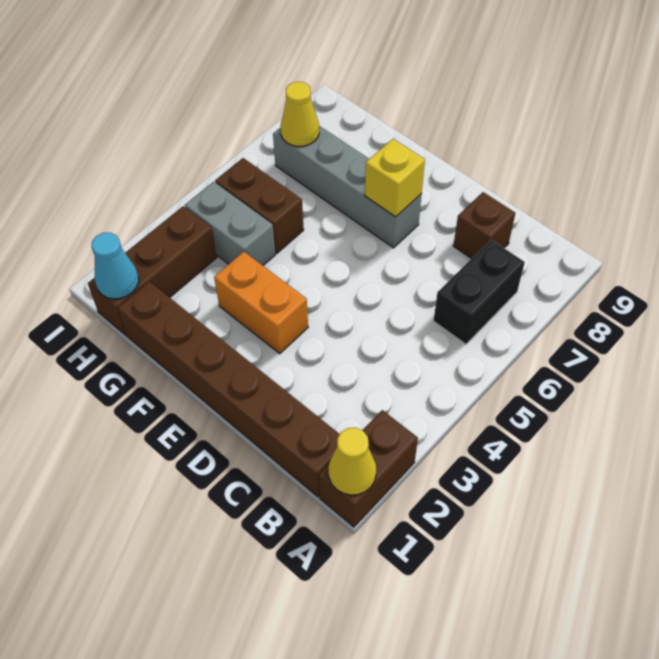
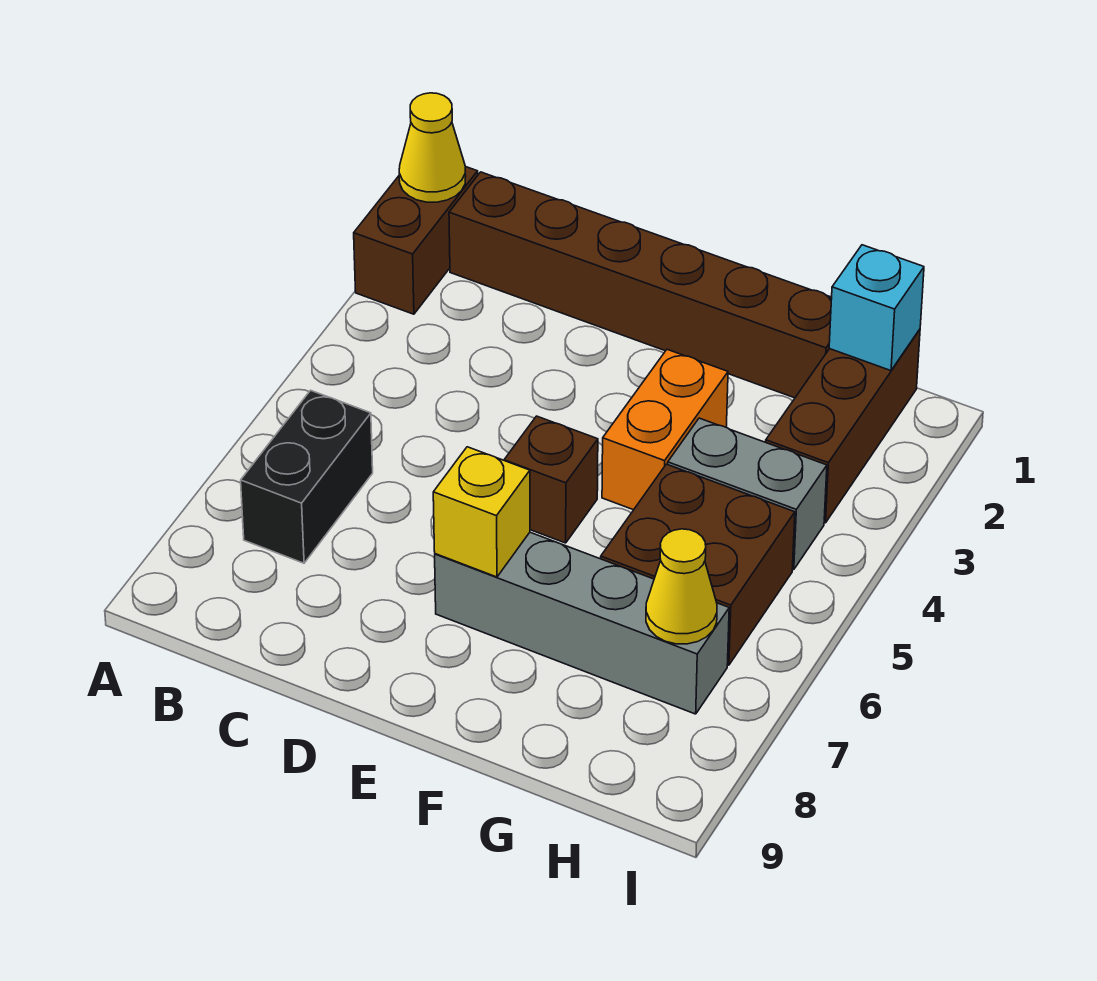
brown 1x1 brick [453,192,515,259] -> brown 1x1 brick moved to [504,416,598,543]
orange 1x2 brick [214,252,308,354] -> orange 1x2 brick turned to [602,349,728,510]
brown 1x2 brick [215,158,304,253] -> brown 2x2 brick [601,464,795,665]
cyan 1x1 cone [92,233,139,299] -> cyan 1x1 brick [829,245,924,371]

